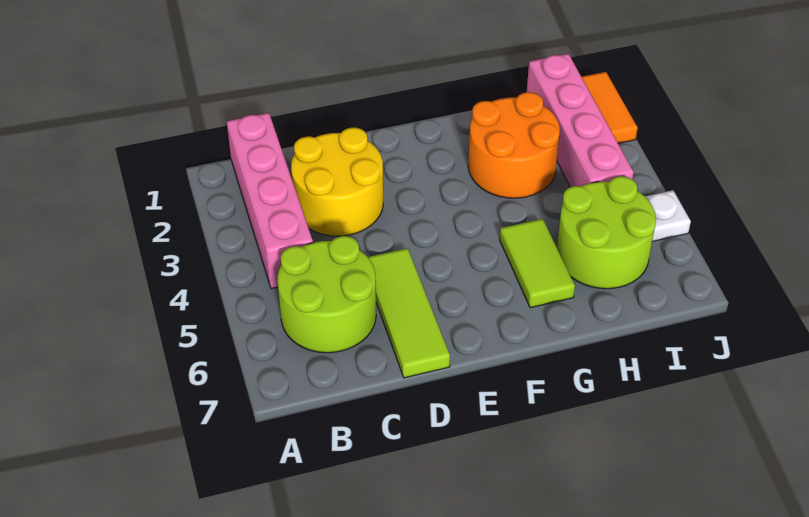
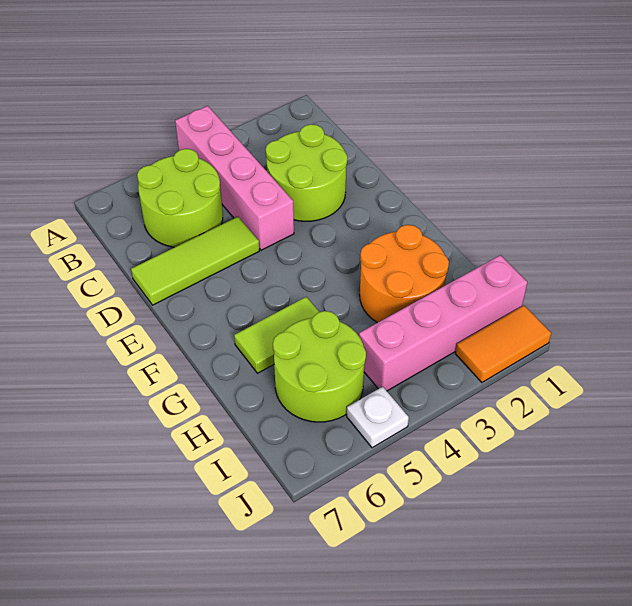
pink 1x4 brick [227,113,313,289] -> pink 1x4 brick turned to [175,106,294,250]
yellow 2x2 round brick [291,128,383,236] -> lime 2x2 round brick [266,124,347,221]

